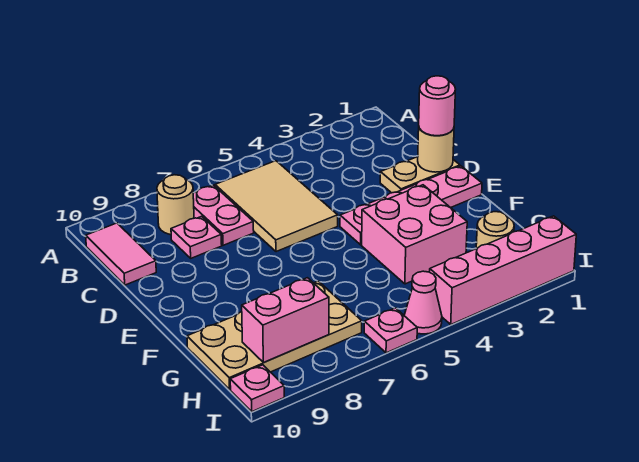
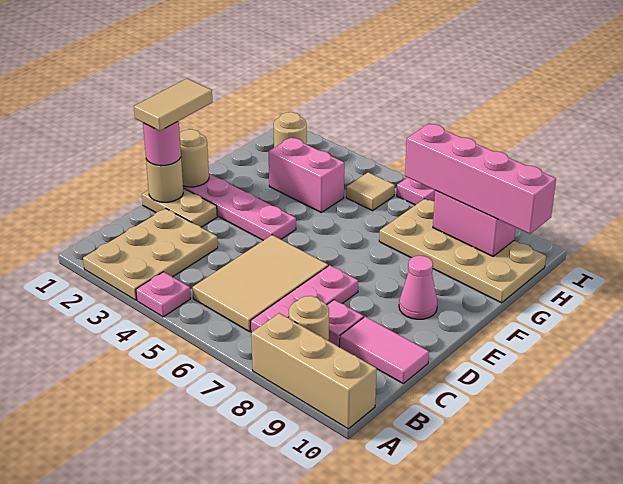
none -> tan 2x3 plate [83,209,218,300]
none -> tan 1x3 brick [251,313,377,429]
pink 1x2 plate [193,185,254,245] -> pink 1x3 plate [251,265,358,333]
pink 1x2 tile [86,223,156,285] -> pink 1x2 tile turned to [340,317,429,384]
none -> tan 1x2 tile [134,79,212,131]
none -> tan 1x1 round brick [180,129,209,187]
pink 2x2 brick [362,185,467,284] -> pink 1x2 brick [269,138,344,212]
none -> tan 1x1 tile [346,172,395,211]
pink 1x4 brick [430,216,576,324] -> pink 1x4 brick moved to [405,124,556,234]
pink 1x1 cone [404,271,442,334] -> pink 1x1 cone moved to [399,256,438,319]
pink 1x1 plate [230,365,284,412] -> pink 1x1 plate moved to [136,272,191,317]

